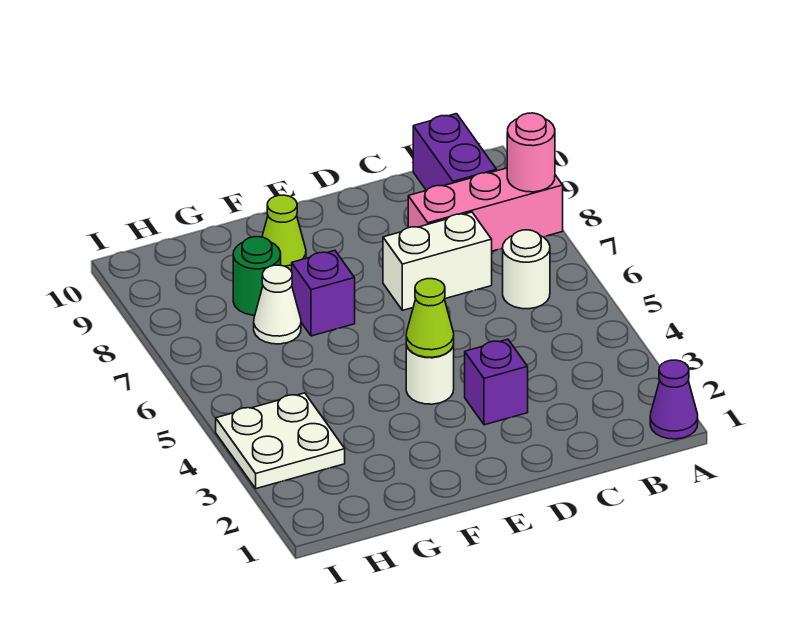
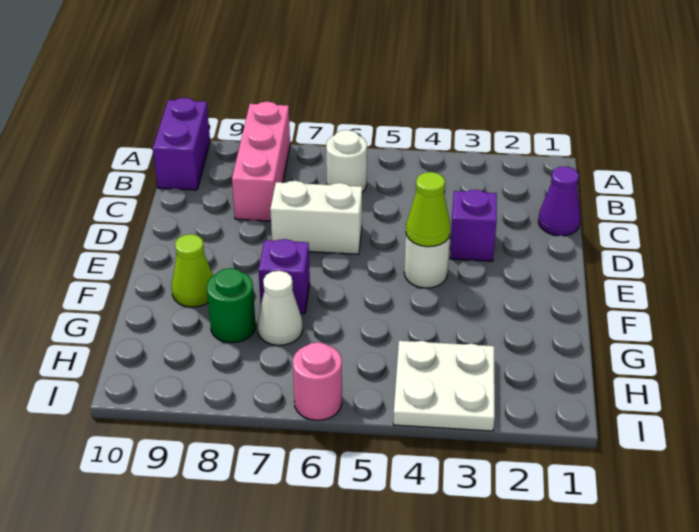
purple 1x1 cone [650,360,698,439] -> purple 1x1 cone moved to [538,166,581,236]
pink 1x1 round brick [507,113,555,192] -> pink 1x1 round brick moved to [293,342,342,420]
purple 1x2 brick [413,114,497,190] -> purple 1x2 brick turned to [153,98,210,190]
white 1x2 brick [383,212,492,310] -> white 1x2 brick turned to [270,181,362,254]

